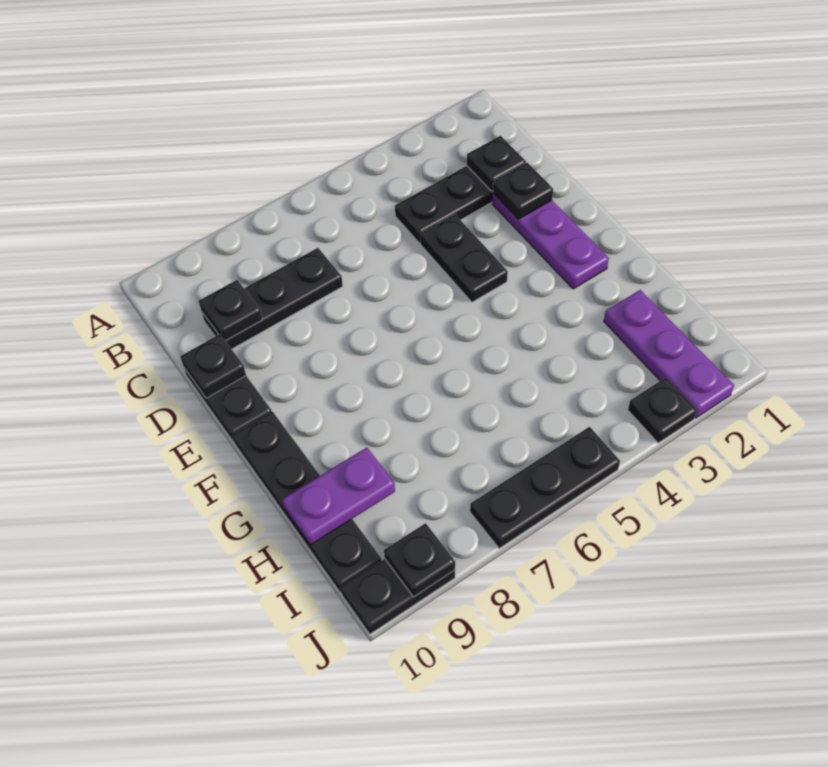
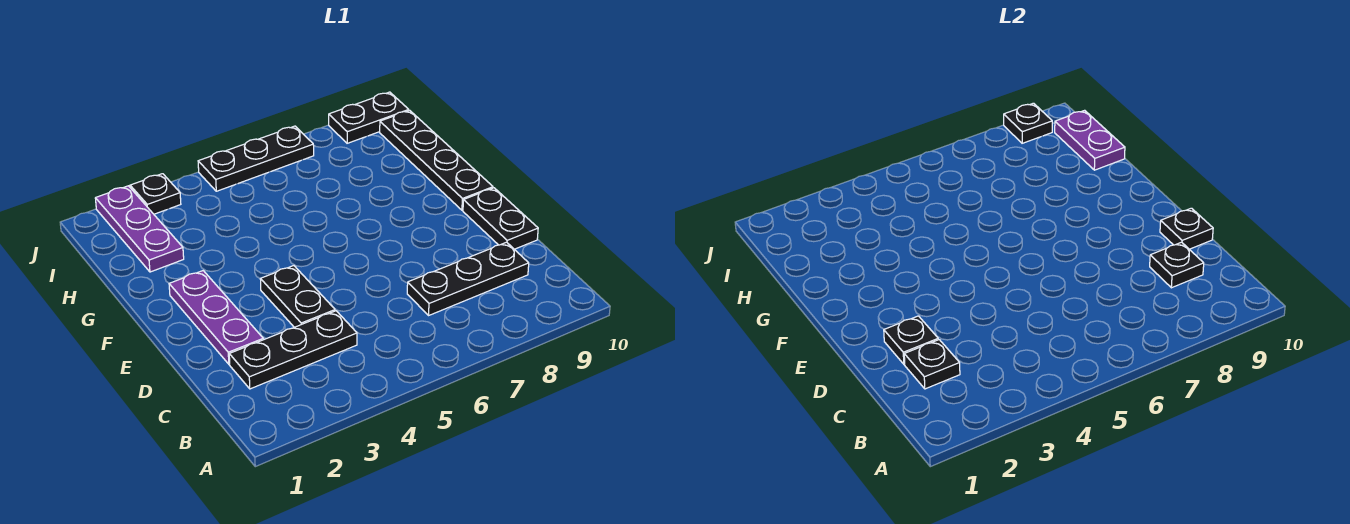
purple 1x2 plate [282,448,395,545] -> purple 1x2 plate turned to [1055,110,1125,170]

